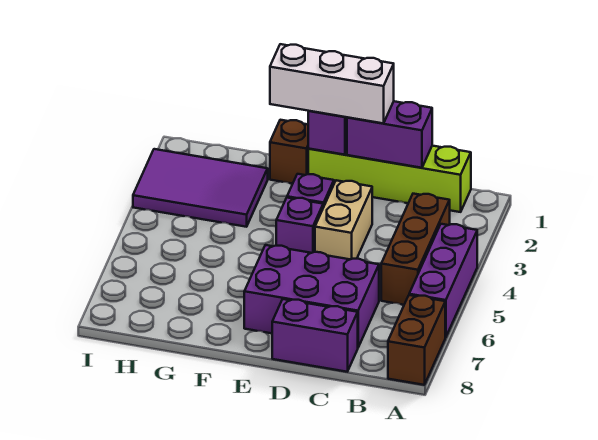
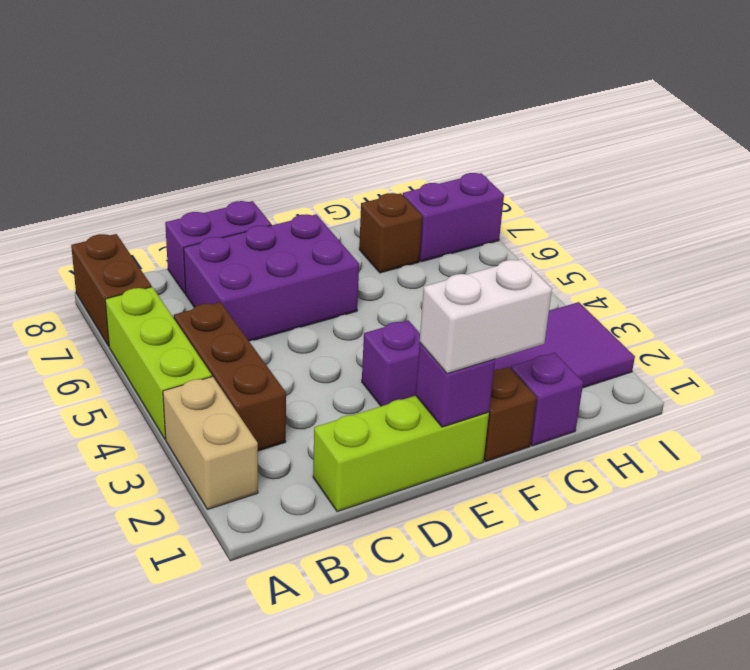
purple 1x3 brick [409,224,477,337] -> lime 1x3 brick [105,287,212,439]
lime 1x4 brick [308,146,471,212] -> lime 1x3 brick [313,396,489,512]
purple 1x2 brick [347,101,432,168] -> purple 1x2 brick moved to [403,173,504,262]
white 1x3 brick [270,44,394,123] -> white 1x2 brick [420,259,552,374]
tan 1x2 brick [315,180,372,259] -> tan 1x2 brick moved to [163,377,258,509]
purple 1x1 brick [276,198,323,253] -> purple 1x1 brick moved to [511,353,583,446]
none -> brown 1x1 brick [359,193,422,273]

